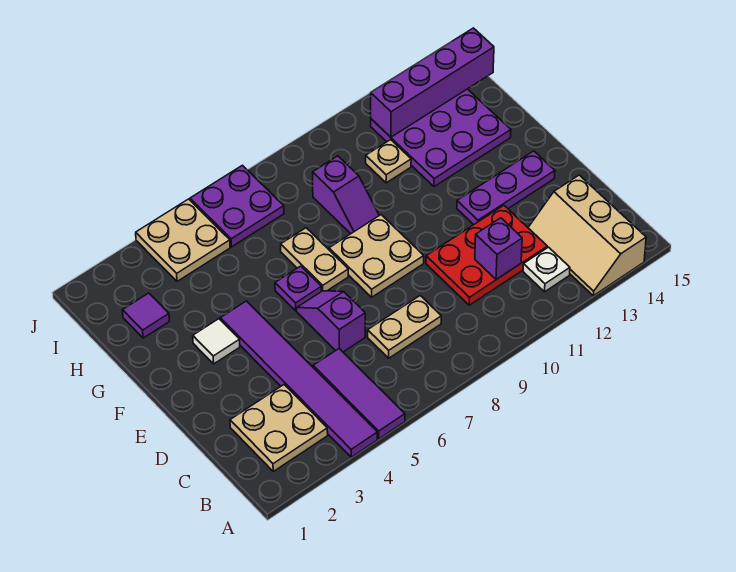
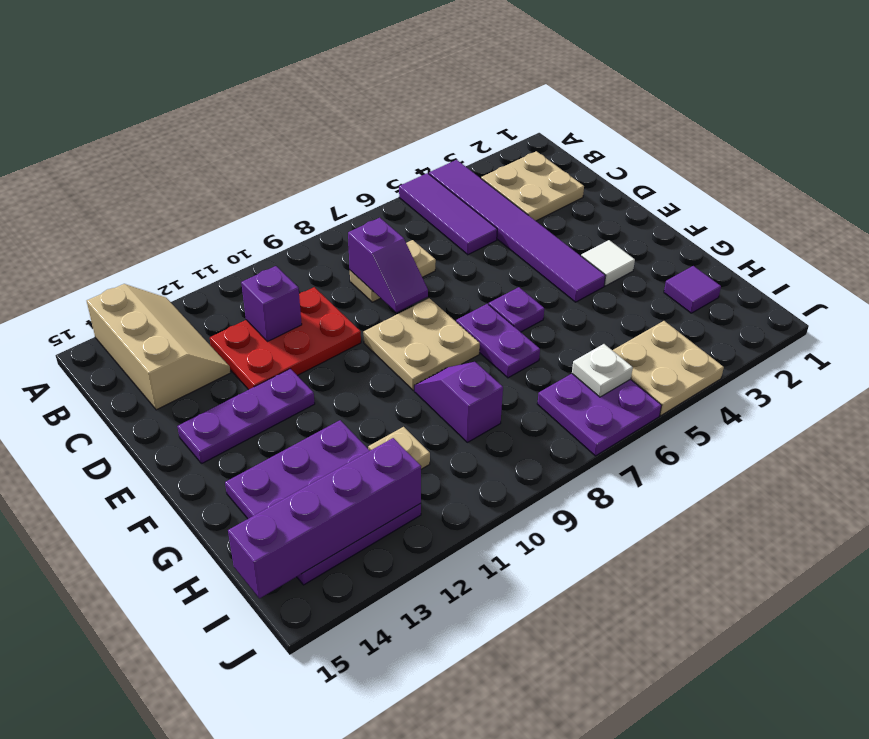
white 1x1 plate [523,247,570,292] -> white 1x1 plate moved to [572,344,633,397]
purple 1x2 slope [297,291,365,352] -> purple 1x2 slope moved to [348,218,428,312]
tan 1x2 plate [281,228,348,291] -> purple 1x2 plate [456,304,540,378]

